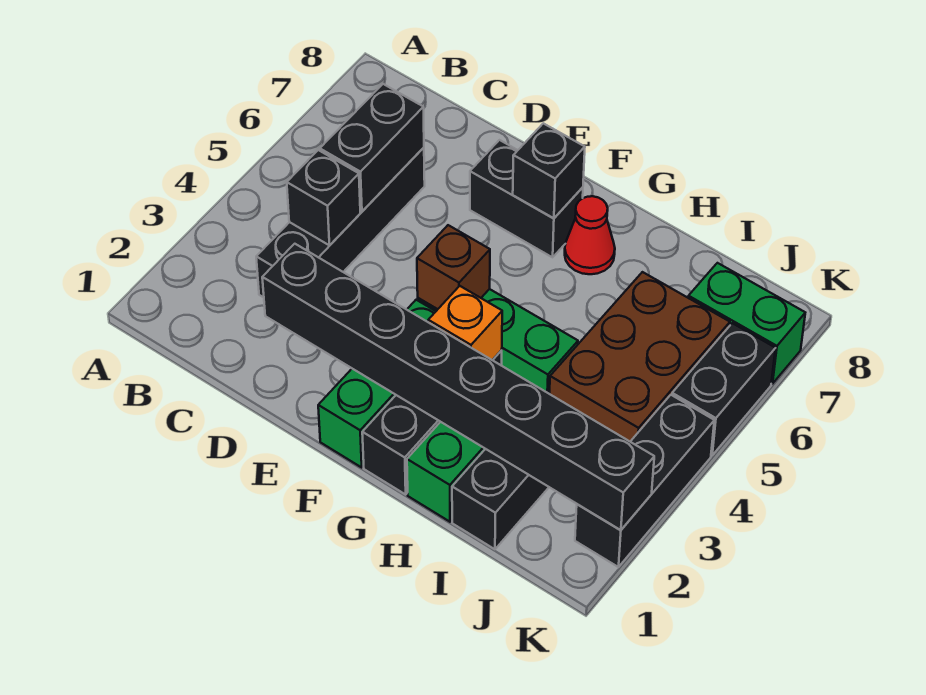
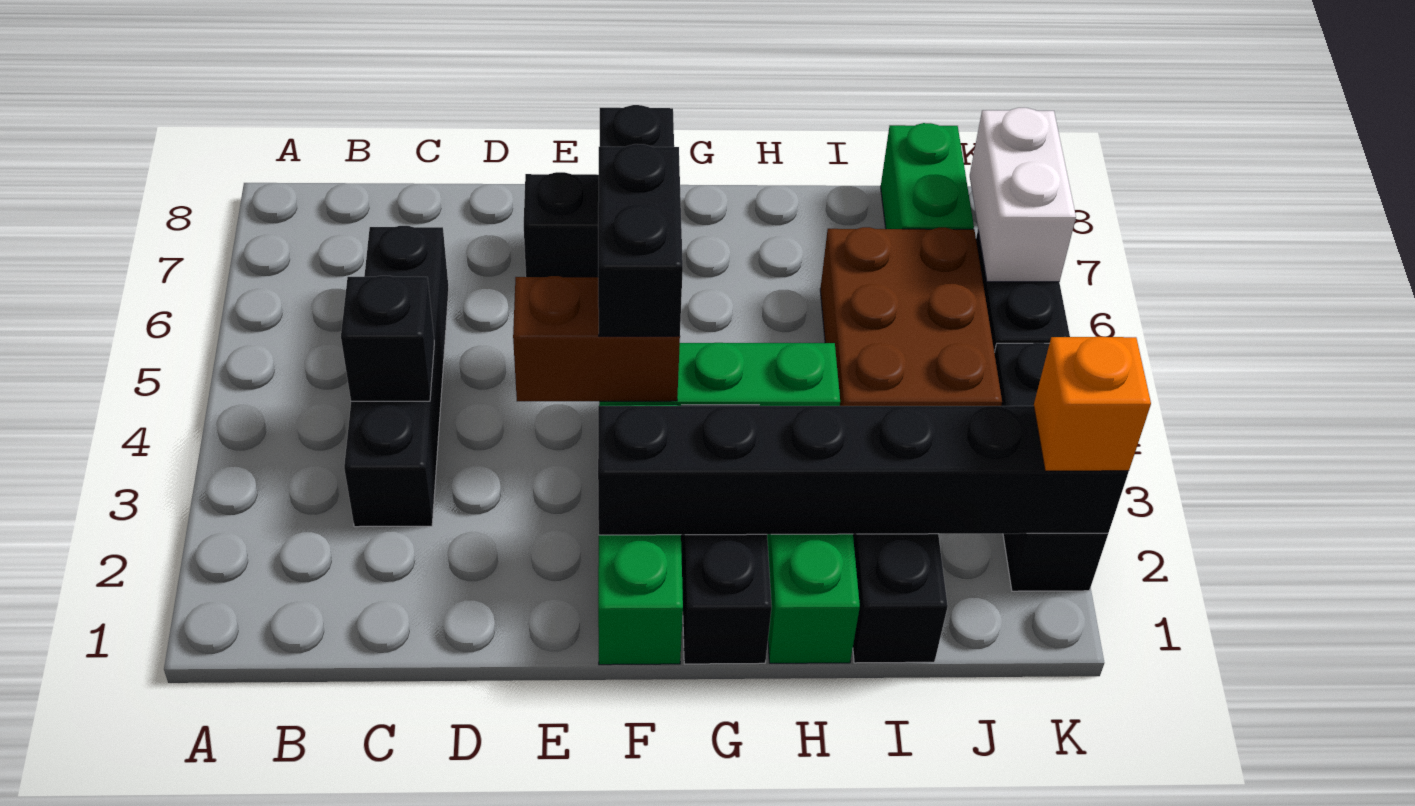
black 1x2 brick [320,84,424,211] -> black 1x2 brick moved to [598,144,683,336]
black 1x8 brick [262,244,654,530] -> black 1x6 brick [598,406,1129,535]
brown 1x1 brick [417,225,490,309] -> brown 1x2 brick [513,276,680,402]
orange 1x1 brick [428,286,502,360] -> orange 1x1 brick moved to [1034,337,1151,471]
red 1x1 cone [565,196,615,274] -> none
green 1x2 brick [688,263,805,384] -> green 1x2 brick turned to [881,123,974,229]
none -> white 1x2 brick [970,108,1076,282]

